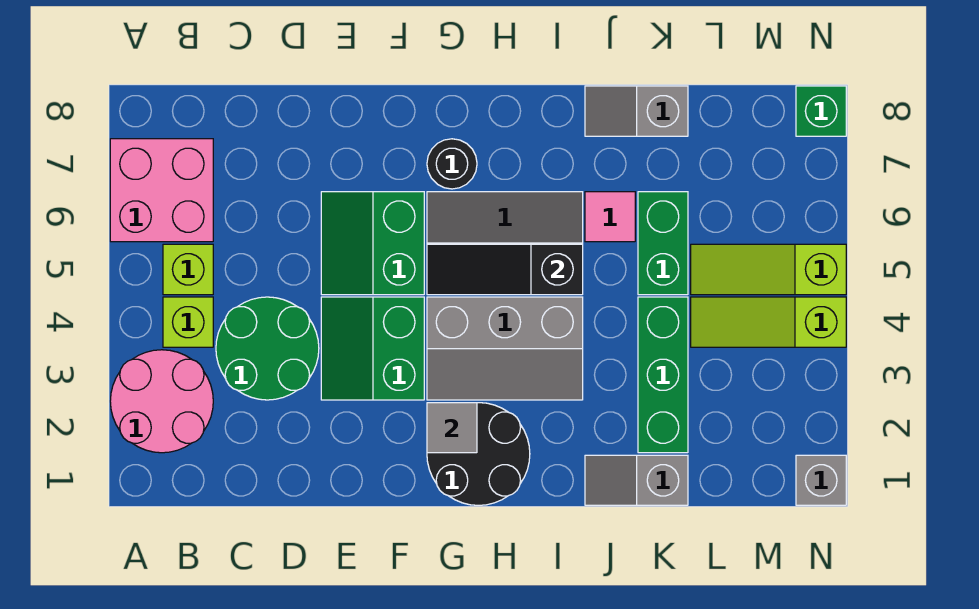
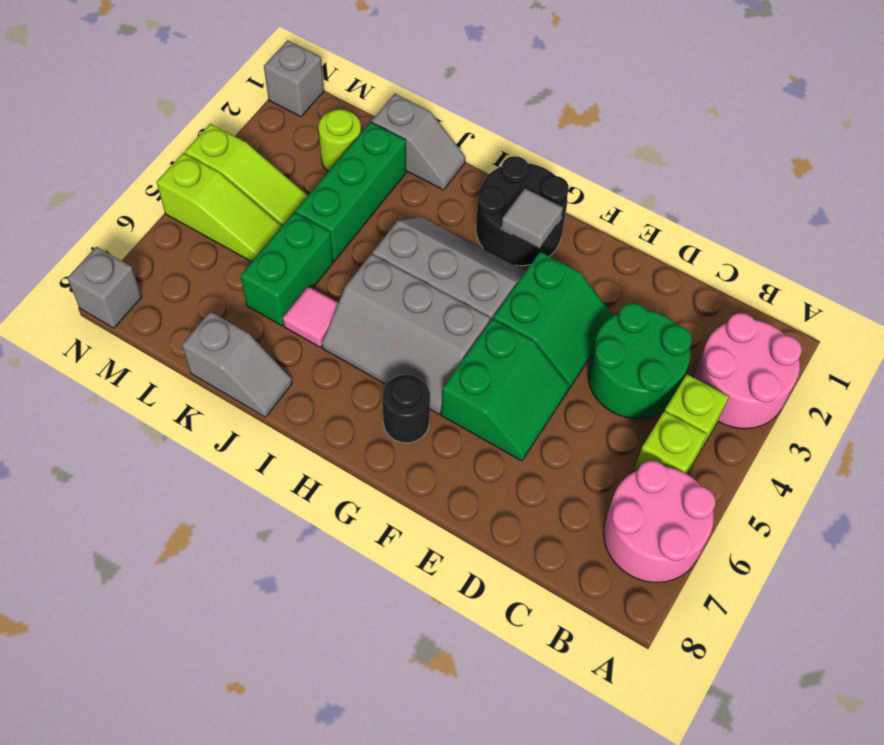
pink 2x2 brick [110,139,213,242] -> pink 2x2 round brick [604,461,715,582]
black 1x3 slope [427,244,583,295] -> none
none -> lime 1x1 round brick [318,109,361,171]
green 1x1 brick [796,86,846,136] -> grey 1x1 brick [67,247,142,328]

